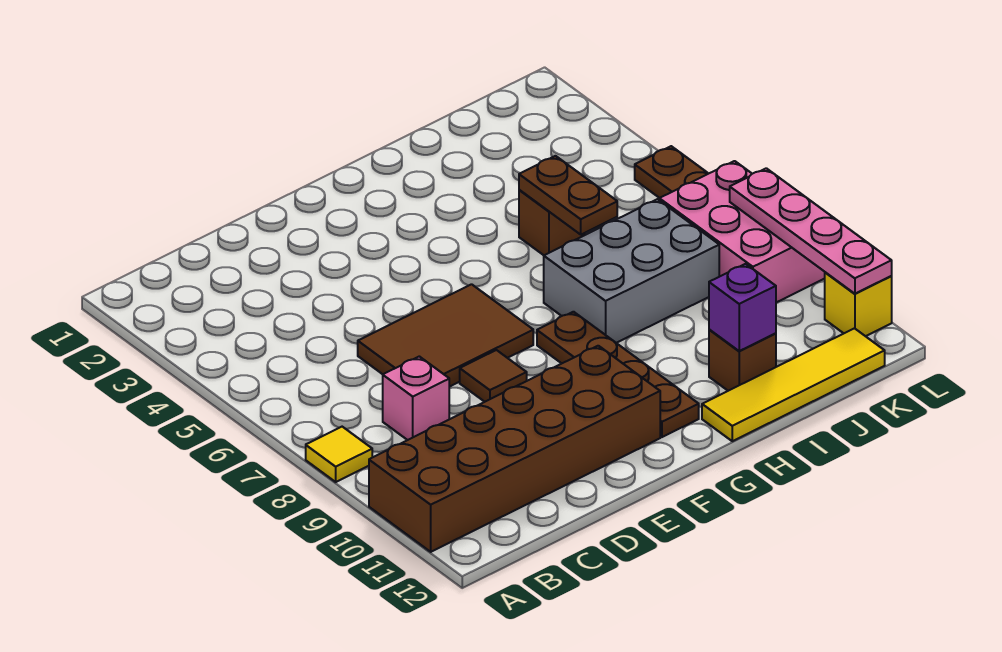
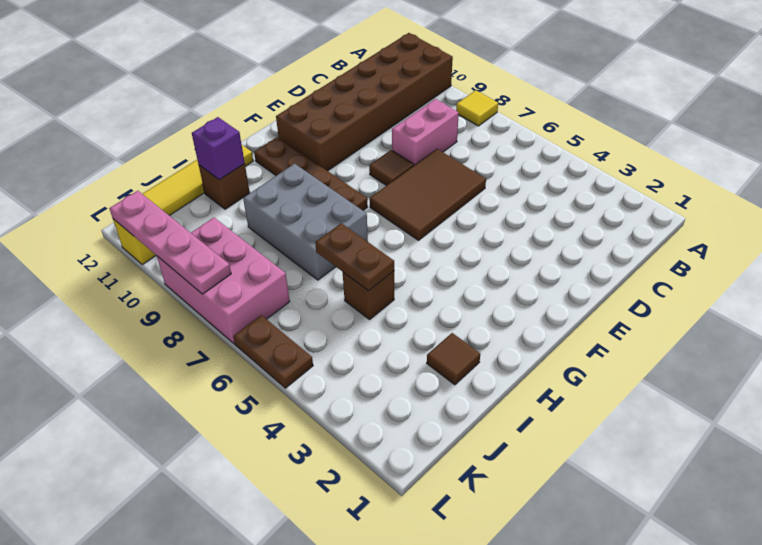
pink 1x1 brick [383,356,449,440] -> pink 1x2 brick [392,99,459,165]
grey 2x3 brick [544,199,719,343] -> grey 2x3 brick turned to [243,164,368,280]
none -> brown 1x1 tile [427,333,480,385]

